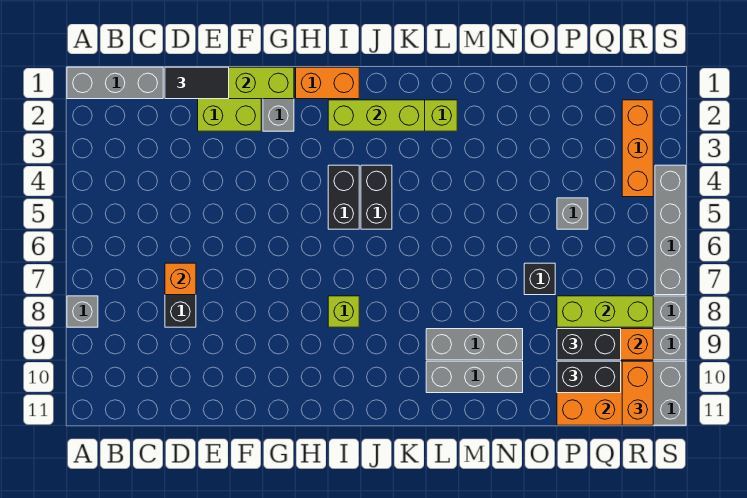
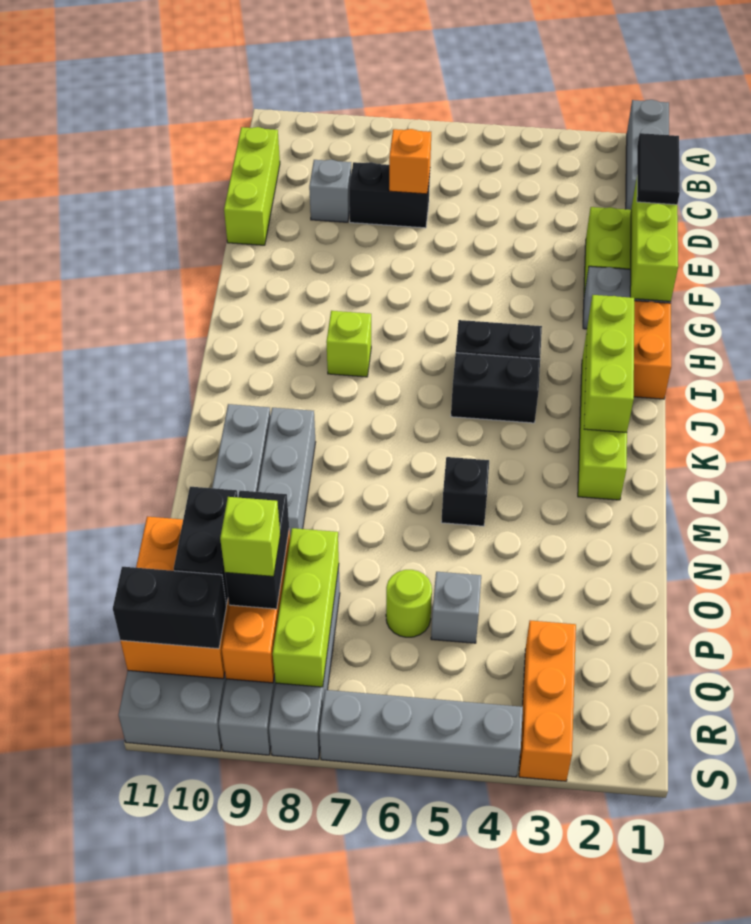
grey 1x1 brick [67,296,98,327] -> grey 1x1 brick moved to [309,160,351,222]
none -> lime 1x3 brick [224,127,280,245]
black 1x1 brick [524,263,555,295] -> black 1x1 brick moved to [441,457,489,526]
none -> lime 1x1 round brick [386,570,432,637]
none -> lime 1x1 brick [220,497,280,577]
orange 1x3 brick [622,100,653,197] -> orange 1x3 brick turned to [519,620,576,781]
orange 1x2 brick [622,361,653,425] -> black 1x2 brick [113,567,226,649]

